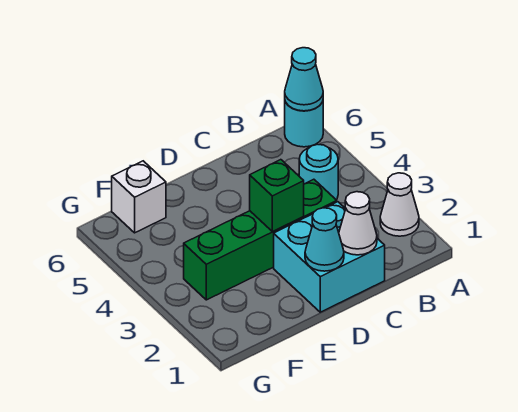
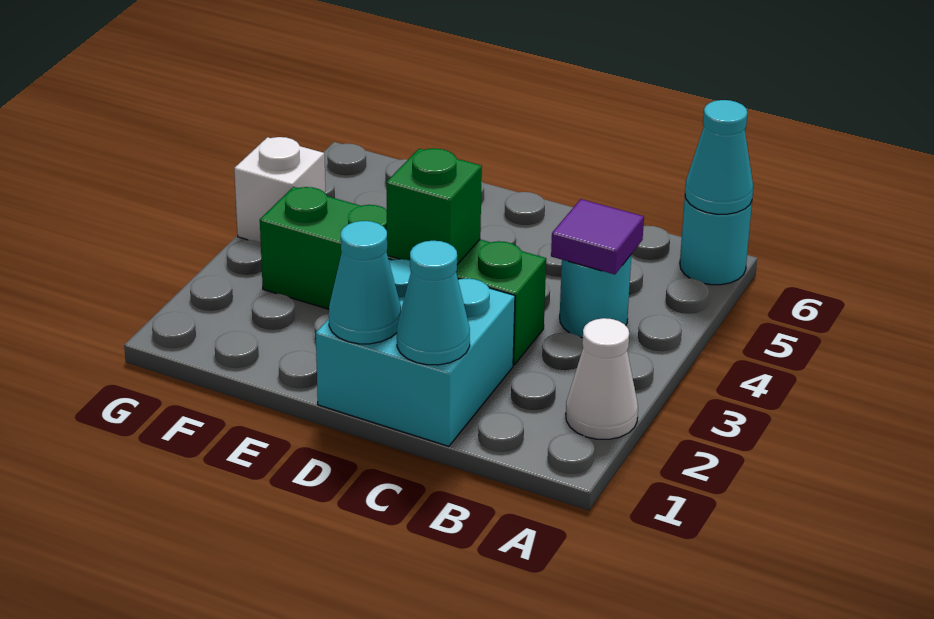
none -> purple 1x1 tile [551,199,644,274]
white 1x1 cone [339,192,377,255] -> cyan 1x1 cone [397,241,470,365]
white 1x1 brick [112,161,166,233] -> white 1x1 brick moved to [234,137,325,242]

